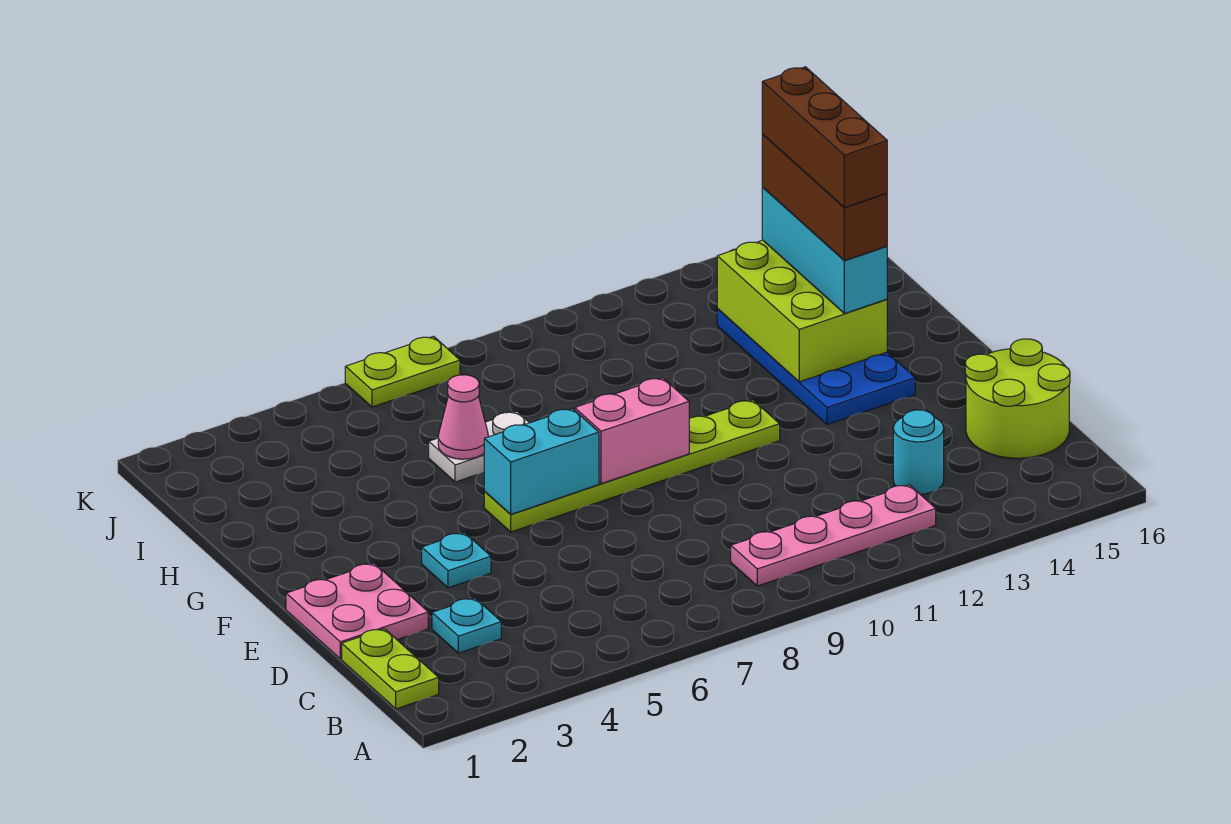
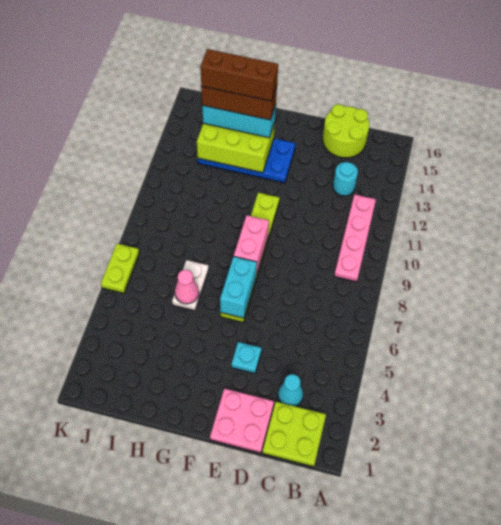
lime 1x2 plate [342,629,439,709] -> lime 2x2 plate [262,402,326,467]
cyan 1x1 plate [432,598,501,653] -> cyan 1x1 cone [278,374,303,406]

